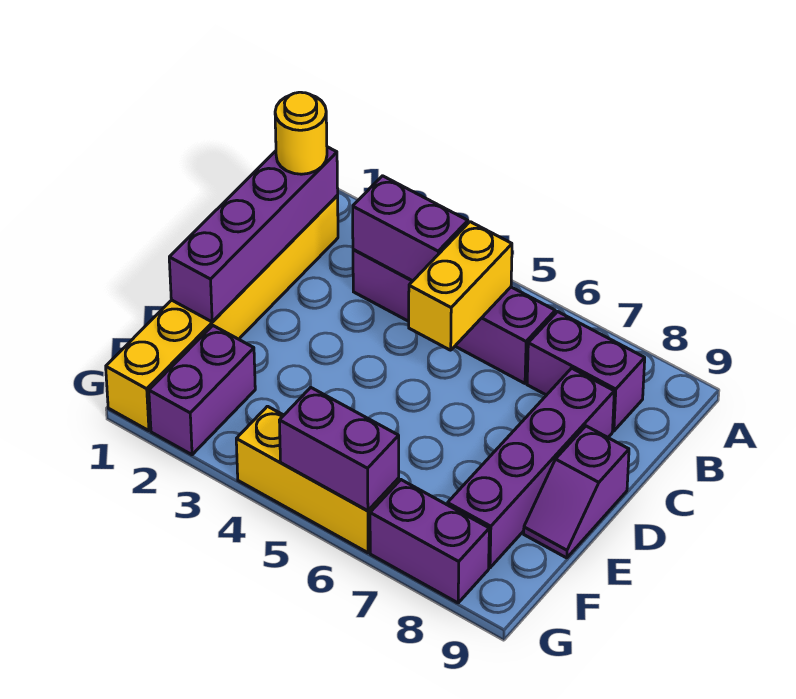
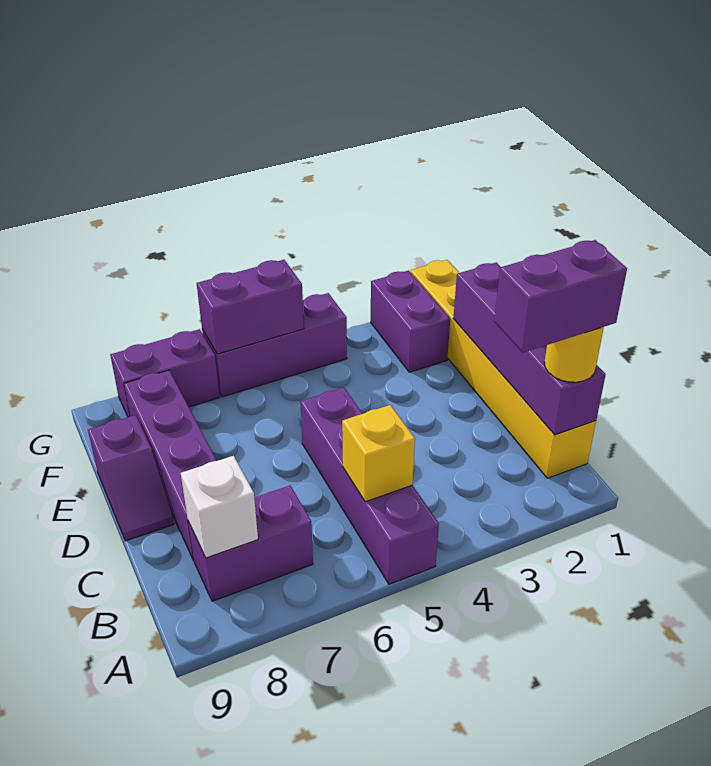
purple 1x4 brick [353,249,555,383] -> purple 1x4 brick turned to [300,388,439,584]
purple 1x2 brick [353,176,468,281] -> purple 1x2 brick moved to [494,240,627,353]
yellow 1x2 brick [409,222,512,350] -> yellow 1x1 brick [342,405,415,502]
none -> white 1x1 brick [181,456,258,558]
purple 1x2 slope [524,426,629,558] -> purple 1x2 slope turned to [88,415,174,541]
yellow 1x3 brick [236,406,399,553] -> purple 1x3 brick [202,293,347,397]

